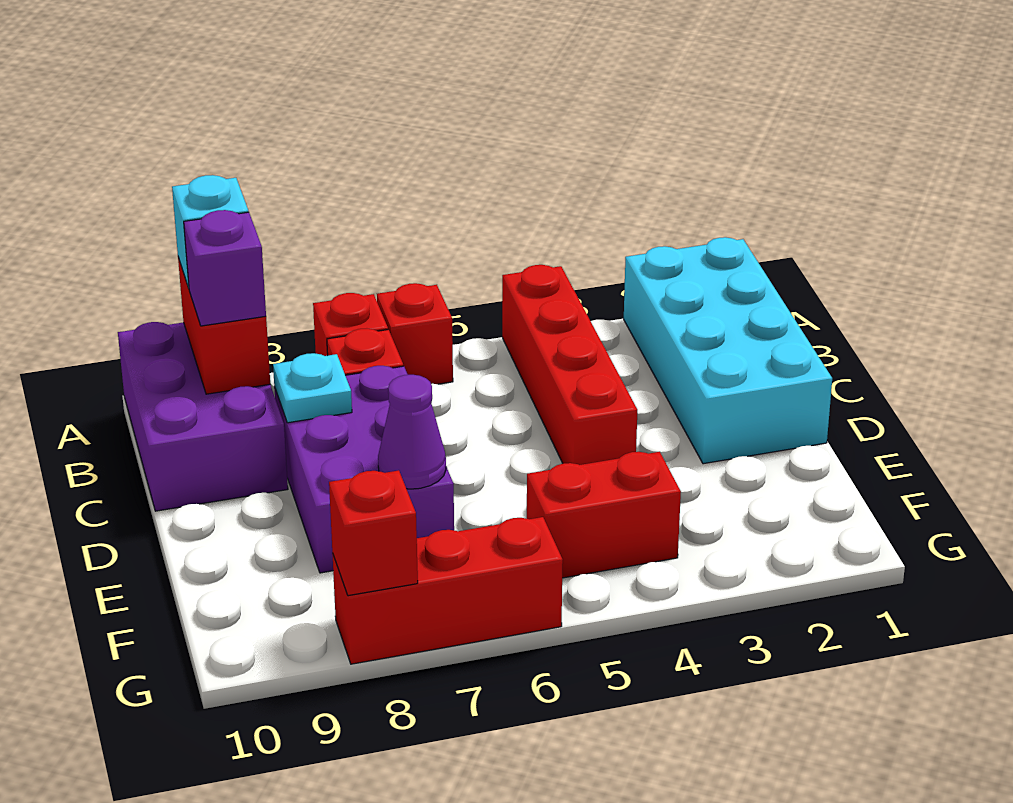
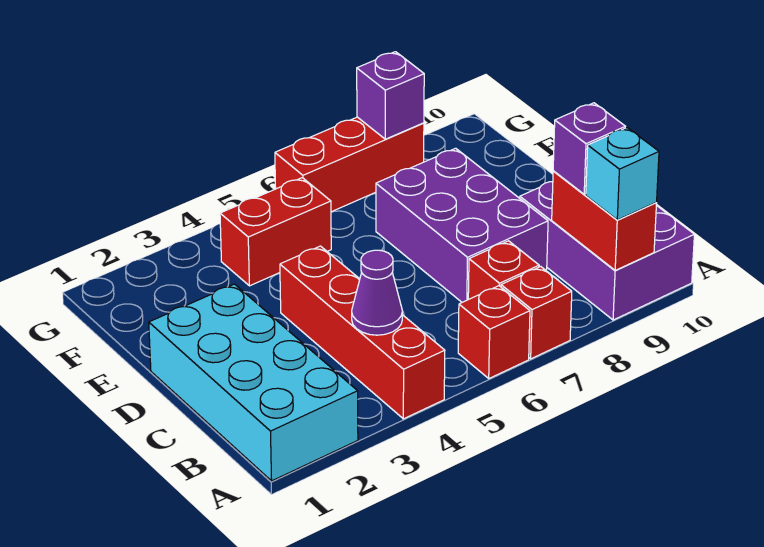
cyan 1x1 plate [273,353,352,423] -> none
purple 1x1 cone [378,375,446,489] -> purple 1x1 cone moved to [352,250,403,335]
red 1x1 brick [329,470,418,596] -> purple 1x1 brick [357,52,424,139]

